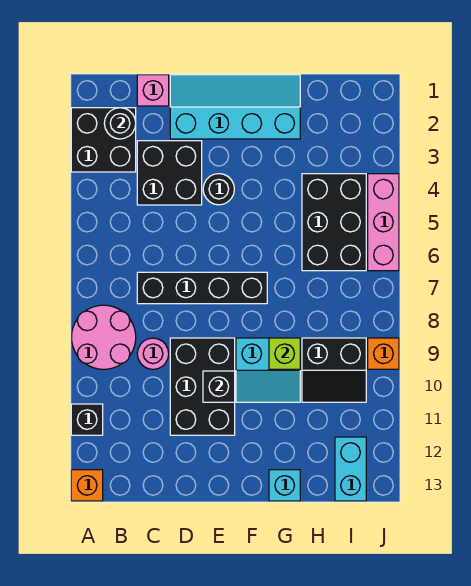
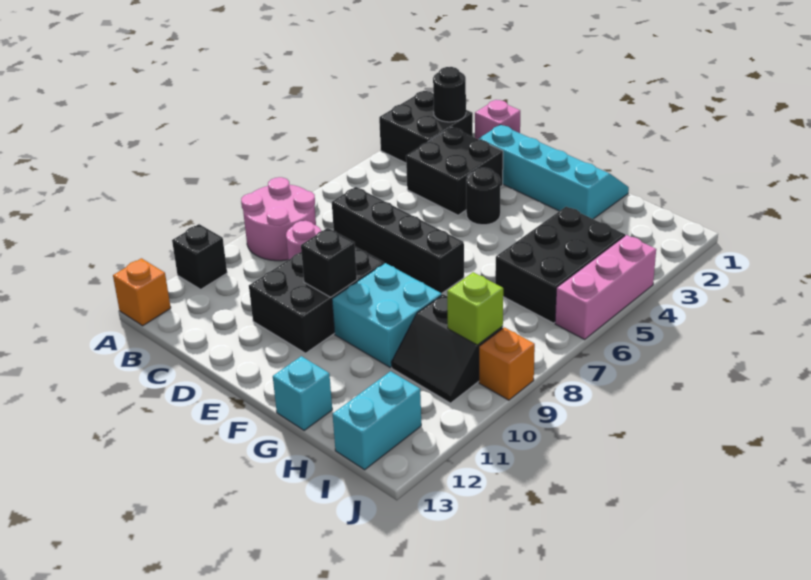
cyan 2x2 slope [236,338,300,402] -> cyan 2x2 brick [332,263,442,367]
lime 1x1 brick [269,338,300,369] -> lime 1x1 brick moved to [447,272,503,345]

